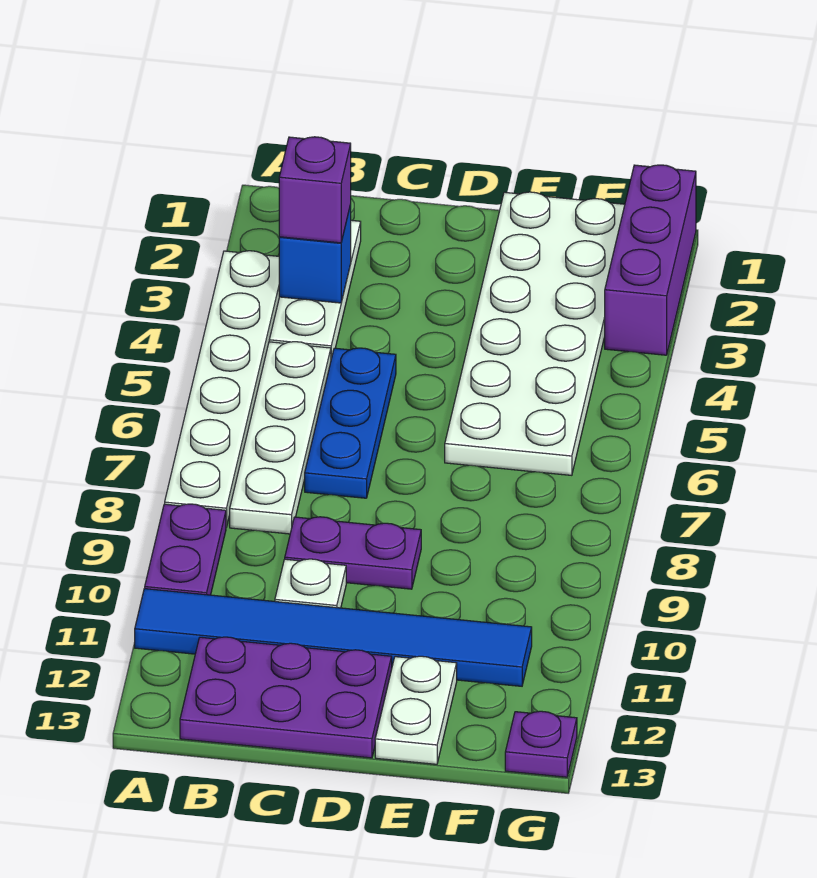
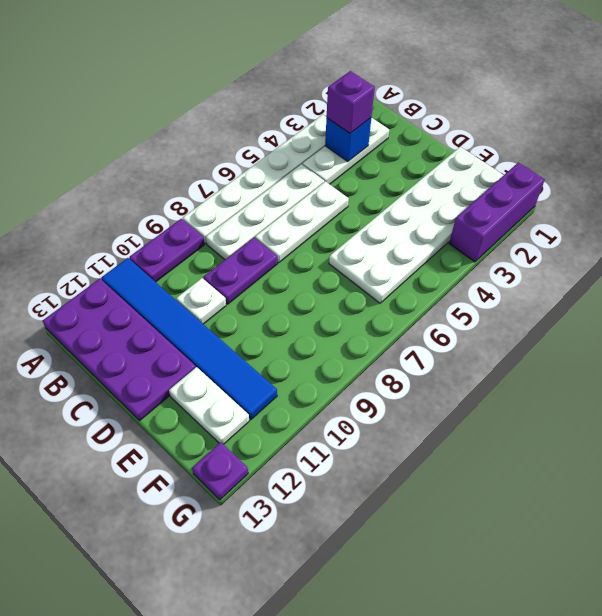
purple 2x3 plate [180,637,392,758] -> purple 2x4 plate [43,279,196,421]
blue 1x3 plate [305,348,396,498] -> white 1x3 plate [255,181,349,263]
purple 1x2 plate [285,517,421,589] -> purple 1x2 plate turned to [203,238,277,304]
white 1x2 plate [375,656,457,764] -> white 1x2 plate turned to [169,367,249,444]

